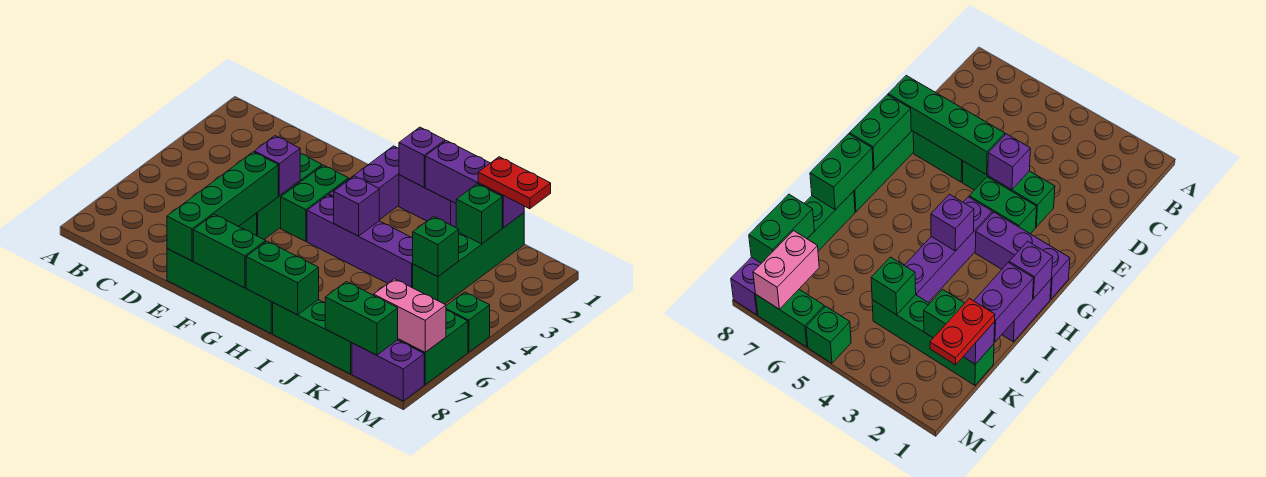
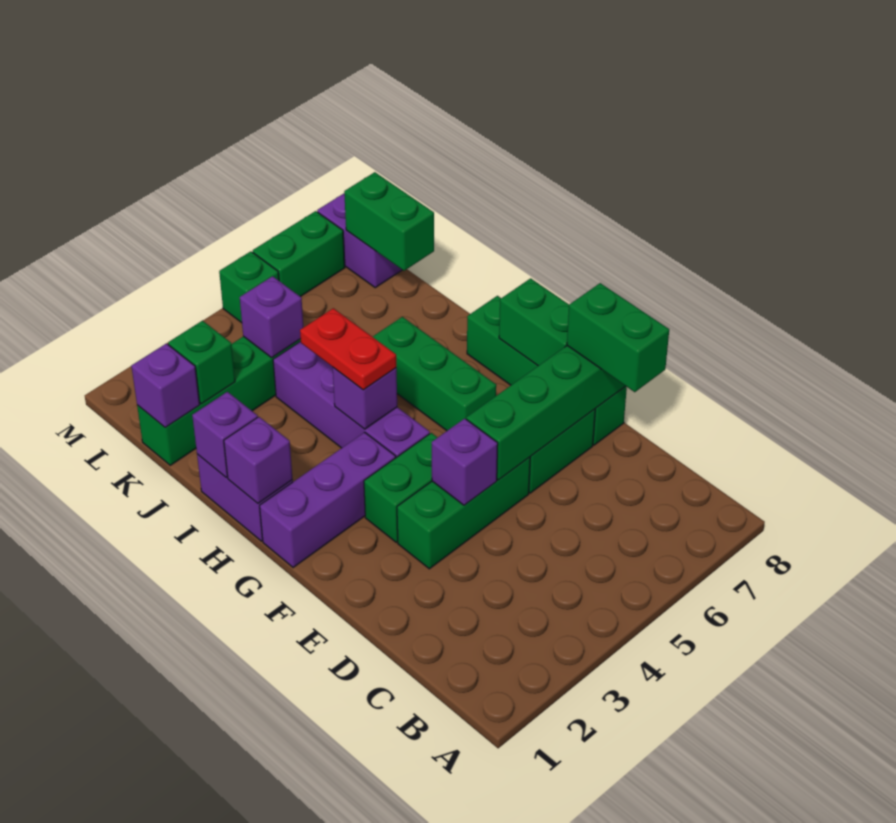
green 1x2 brick [246,241,319,315] -> green 1x2 brick moved to [567,283,669,392]
purple 1x2 brick [425,141,490,203] -> purple 1x1 brick [192,392,258,478]
green 1x3 brick [273,300,352,374] -> green 1x3 brick moved to [373,317,496,431]
red 1x2 plate [478,157,551,209] -> red 1x2 plate moved to [300,308,396,390]
green 1x1 brick [413,216,459,277] -> purple 1x1 brick [240,276,303,358]
pink 1x2 brick [374,279,446,352] -> none

